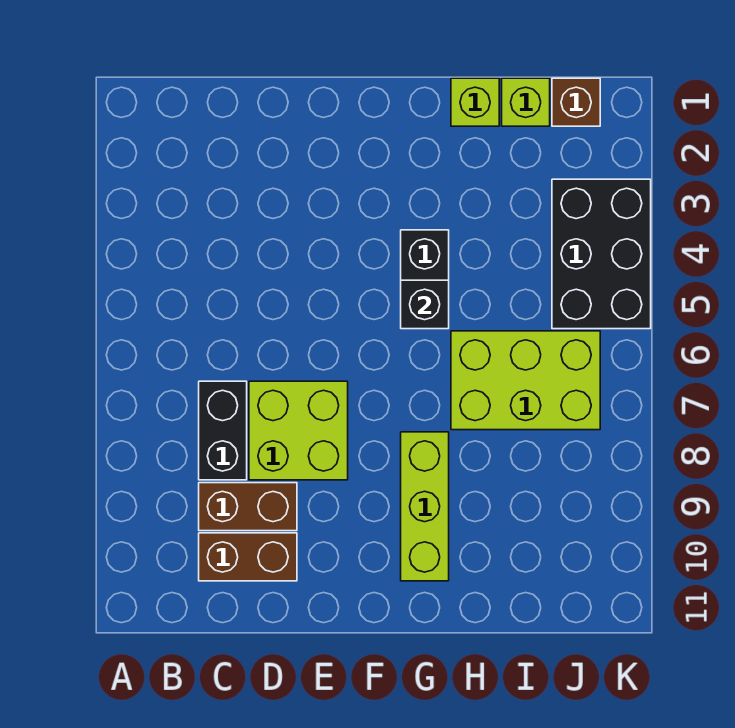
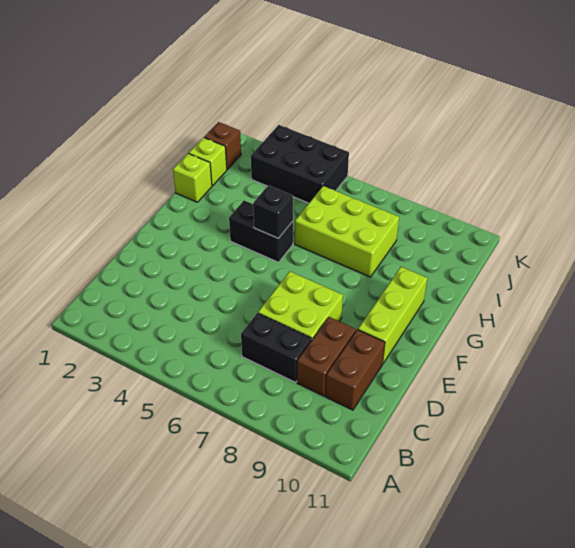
lime 1x3 brick [401,432,449,581] -> lime 1x3 brick turned to [358,267,427,363]
lime 2x3 brick [451,331,600,430] -> lime 2x3 brick turned to [295,186,399,277]

